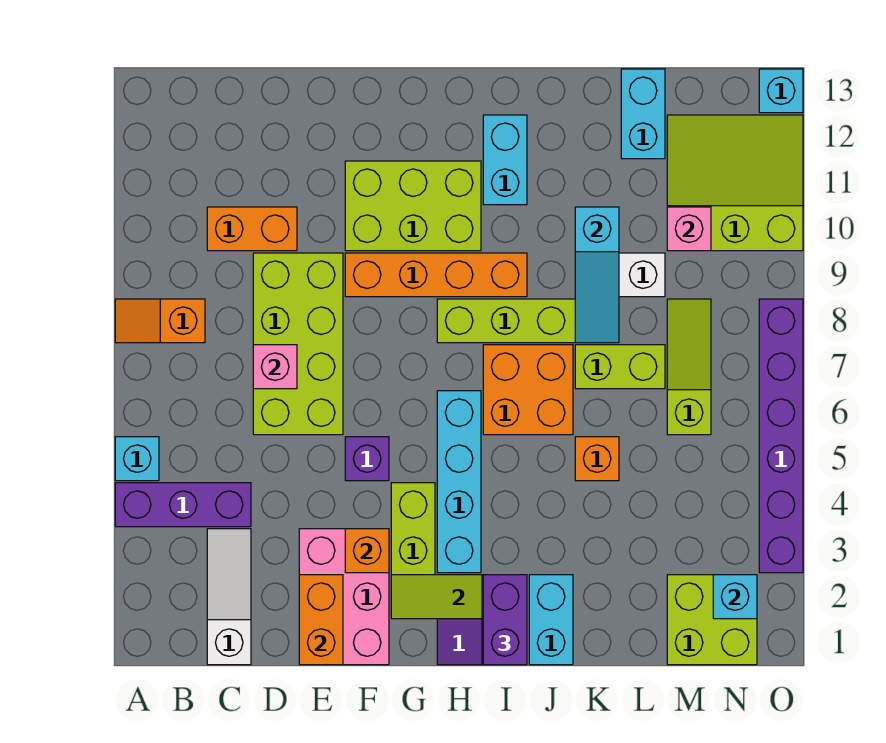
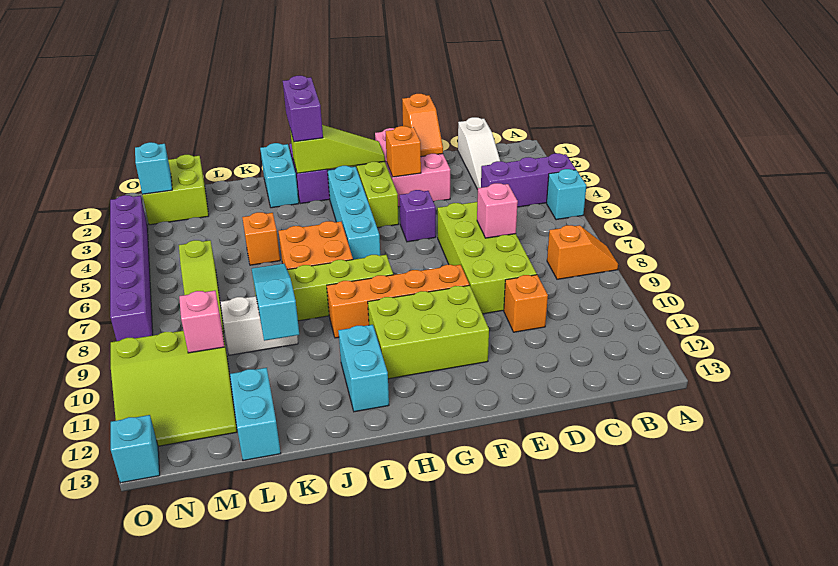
orange 1x2 brick [207,207,297,251] -> orange 1x1 brick [504,275,548,332]
orange 1x2 brick [299,575,343,665] -> orange 1x2 slope [402,94,443,157]
lime 1x2 brick [575,345,665,389] -> none

